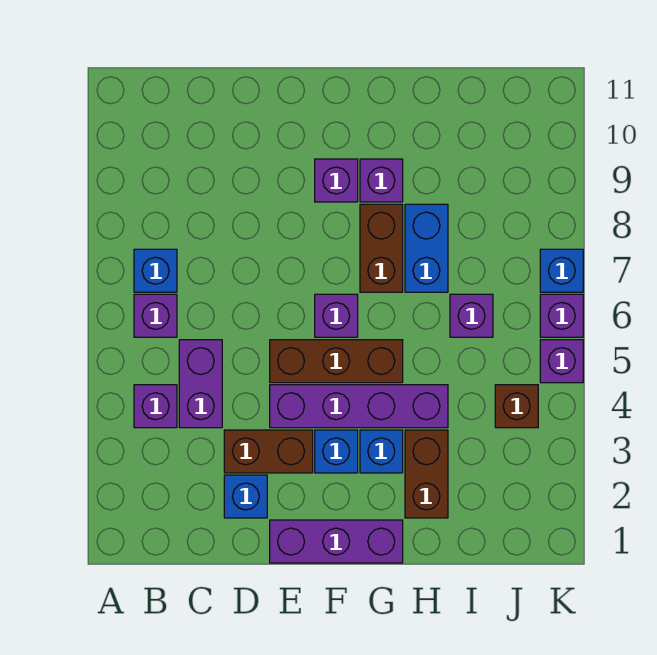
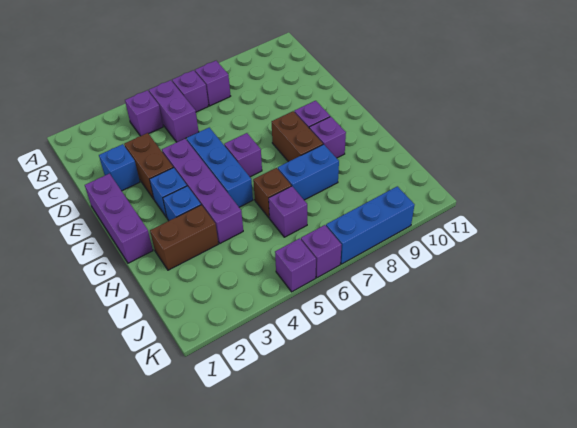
blue 1x1 brick [134,249,177,292] -> purple 1x1 brick [195,61,230,106]
purple 1x2 brick [179,340,222,428] -> purple 1x2 brick turned to [149,80,199,142]
brown 1x3 brick [270,340,403,383] -> blue 1x3 brick [187,128,253,207]
brown 1x2 brick [360,204,403,292] -> brown 1x2 brick turned to [272,111,323,162]
brown 1x1 brick [495,385,538,428] -> brown 1x1 brick moved to [253,168,291,218]
blue 1x1 brick [540,249,583,292] -> blue 1x3 brick [326,186,414,264]

